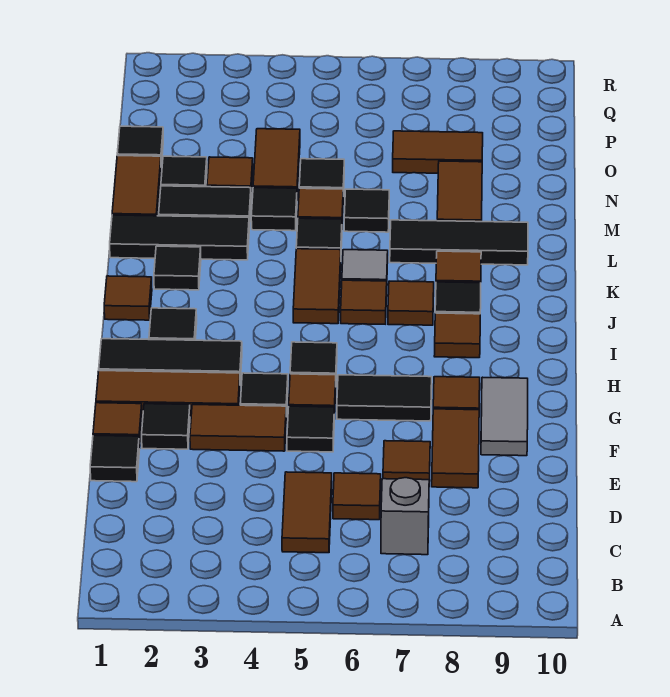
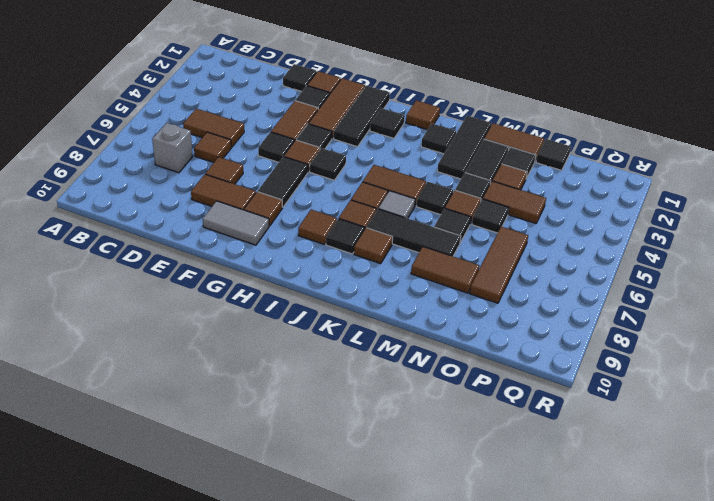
black 1x3 tile [390,220,528,265] -> black 1x3 tile turned to [367,209,461,256]
brown 1x2 tile [393,131,483,173] -> brown 1x3 tile [470,227,528,303]

